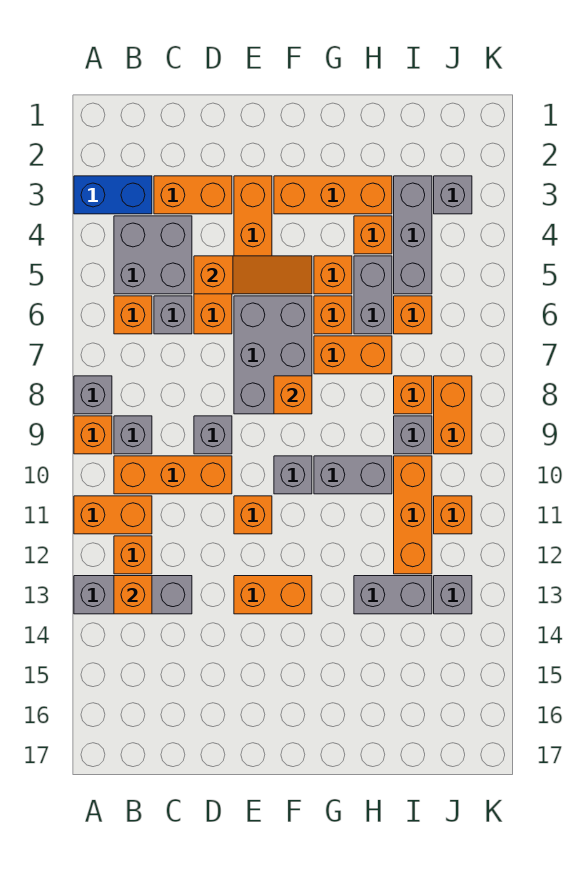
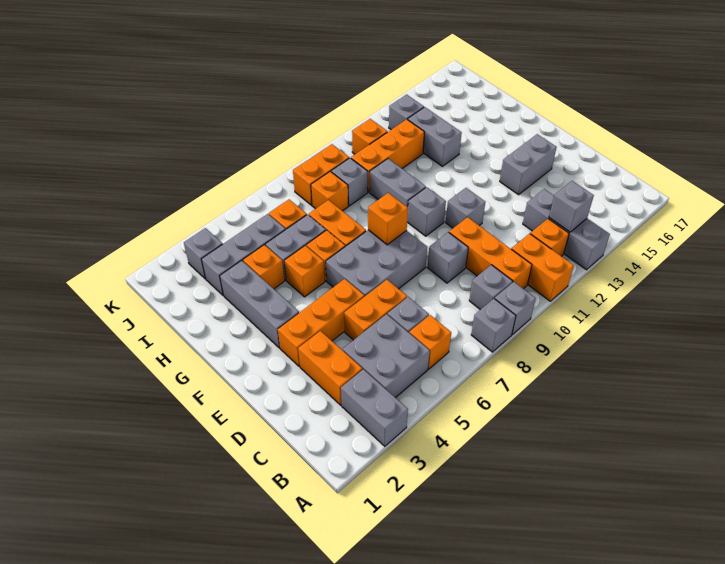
blue 1x2 brick [74,176,152,214] -> grey 1x2 brick [341,369,408,446]
orange 1x1 brick [74,416,112,454] -> grey 1x1 brick [495,282,536,335]
orange 1x1 brick [114,576,152,614] -> grey 1x1 brick [549,181,594,232]
orange 1x3 slope [194,256,312,294] -> none
orange 1x1 brick [234,496,272,534] -> grey 1x1 brick [446,188,485,228]
orange 1x2 brick [234,576,312,614] -> none
none -> grey 1x2 brick [500,134,557,195]
orange 1x3 brick [274,176,392,214] -> grey 1x3 brick [220,260,299,348]

